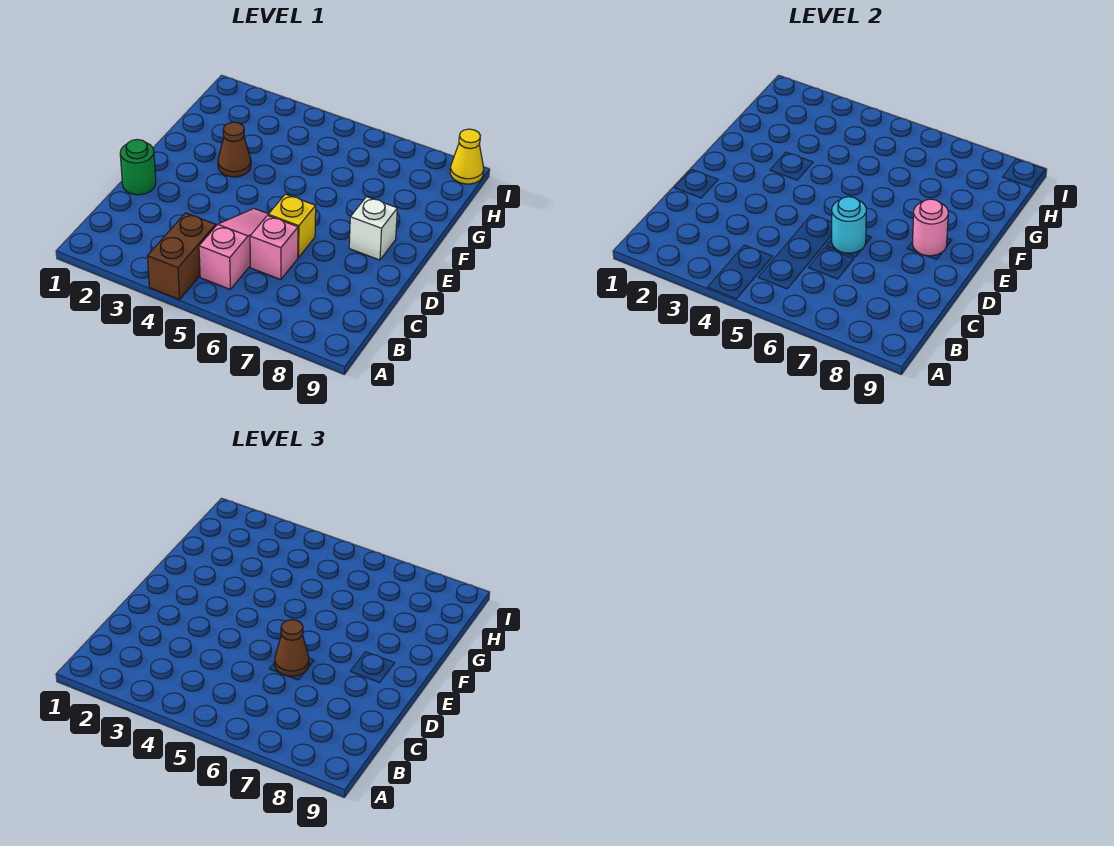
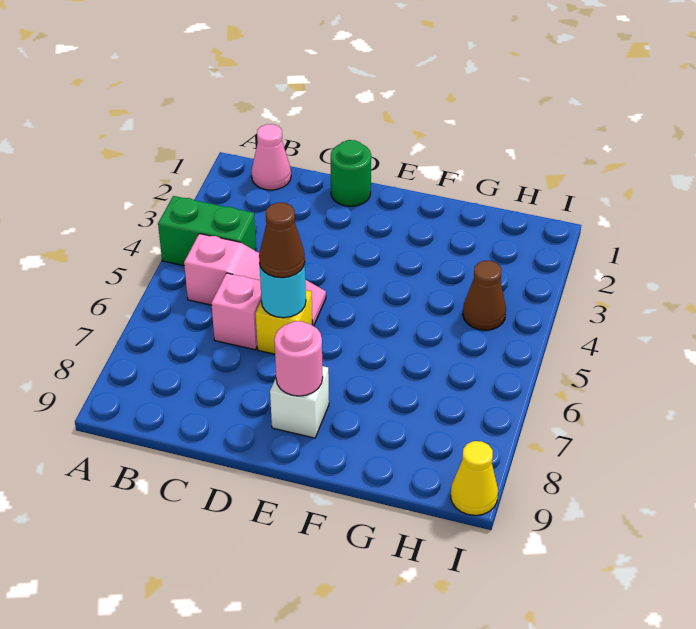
brown 1x2 brick [147,213,216,300] -> green 1x2 brick [158,196,256,266]
none -> pink 1x1 cone [251,124,291,190]
brown 1x1 cone [218,122,251,177] -> brown 1x1 cone moved to [463,261,506,330]

